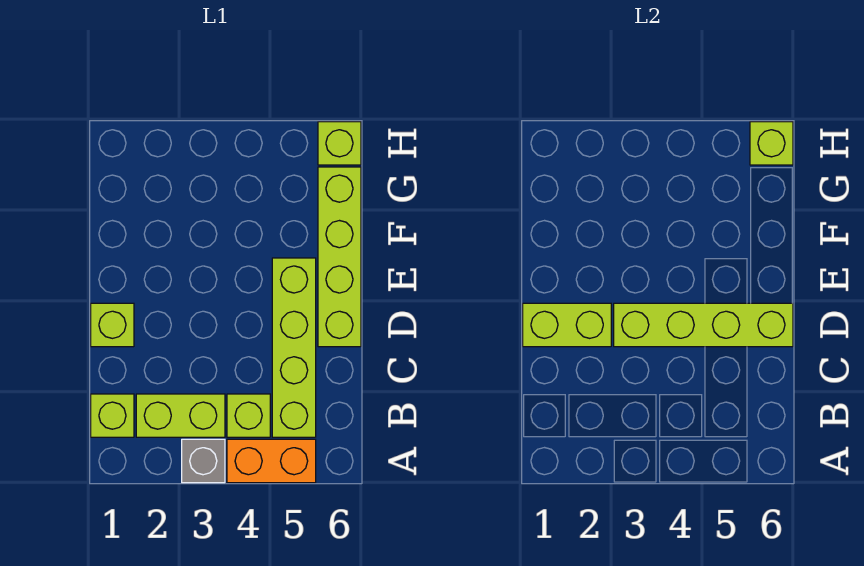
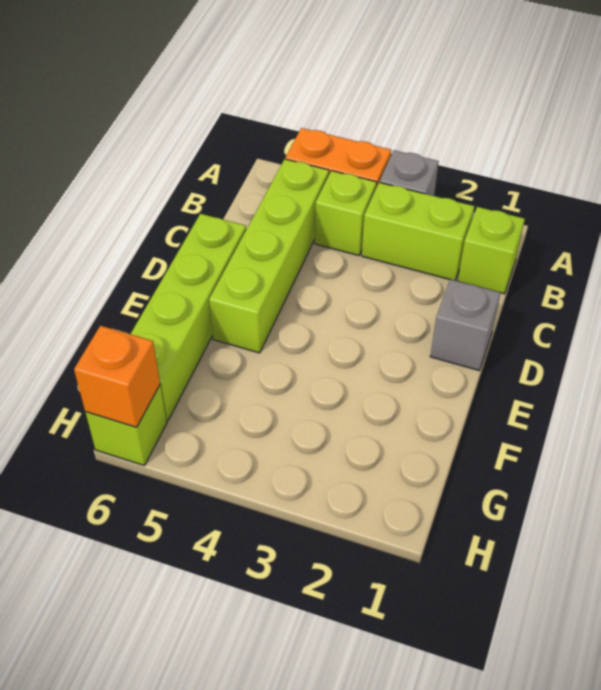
lime 1x1 brick [91,303,134,347] -> grey 1x1 brick [430,279,500,371]
lime 1x2 brick [523,303,611,347] -> none
lime 1x4 brick [614,303,793,347] -> none
lime 1x1 brick [750,122,793,165] -> orange 1x1 brick [74,326,160,427]

